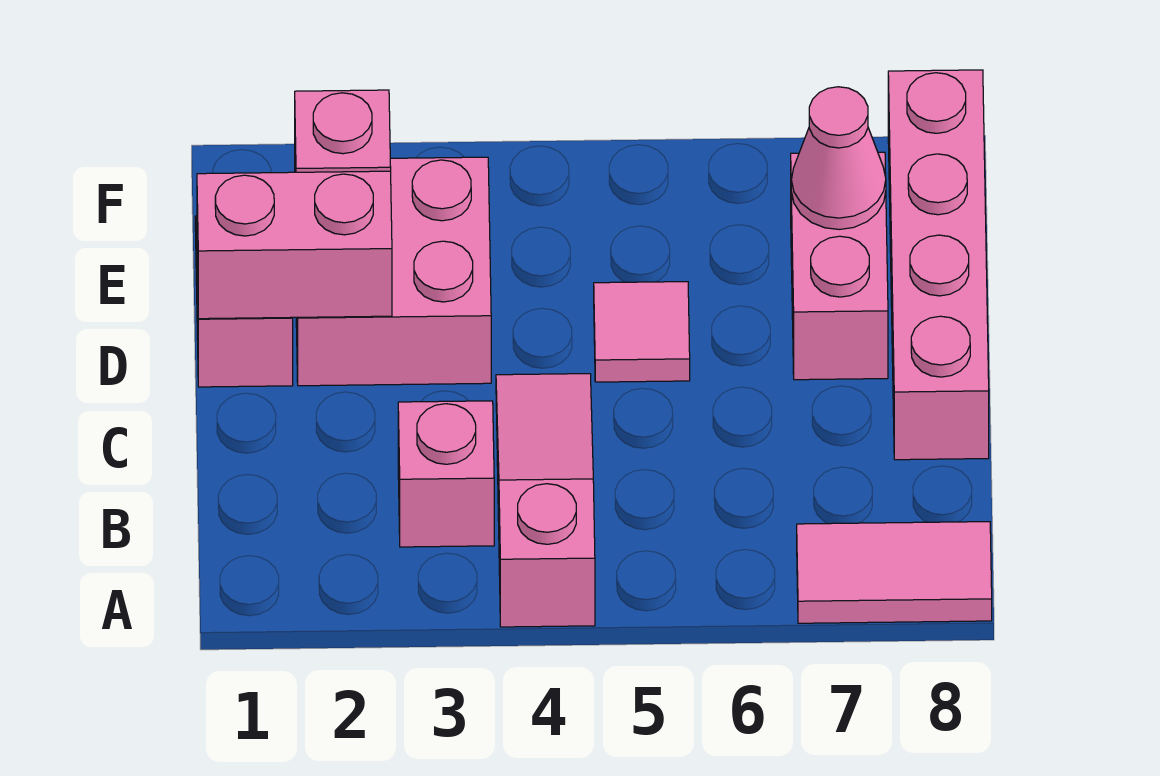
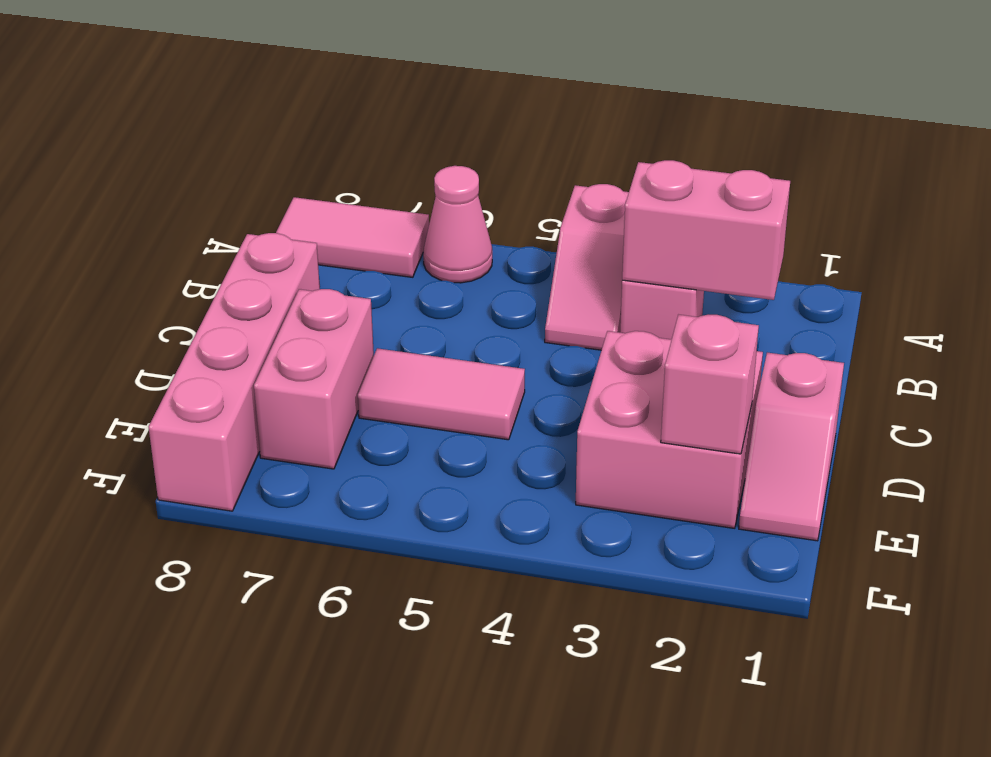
pink 1x3 slope [496,374,595,627] -> pink 1x2 slope [545,184,629,350]
pink 1x2 brick [197,171,392,319] -> pink 1x2 brick moved to [622,160,790,300]
pink 1x1 tile [594,282,690,382] -> pink 1x2 tile [358,348,525,440]
pink 1x1 cone [791,87,886,230] -> pink 1x1 cone moved to [423,166,492,283]

